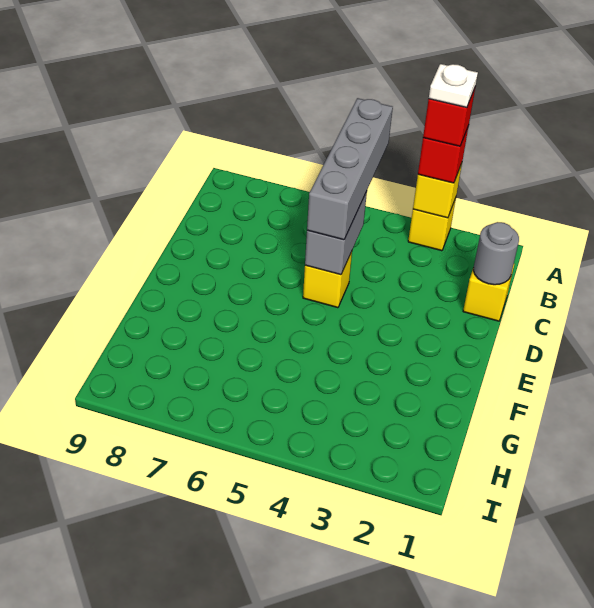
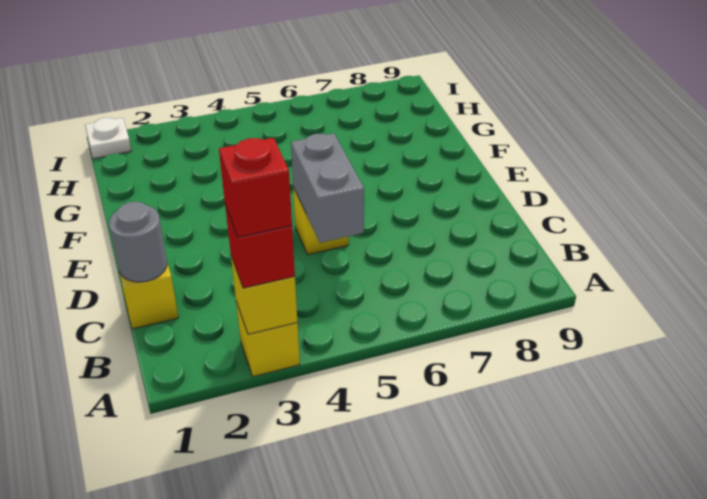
white 1x1 plate [429,64,478,108] -> white 1x1 plate moved to [85,118,131,159]
grey 1x4 brick [307,98,393,240] -> none

